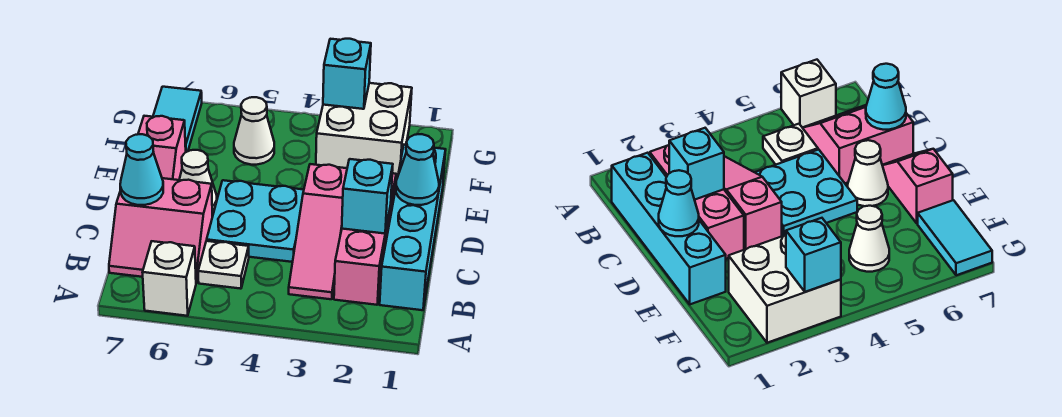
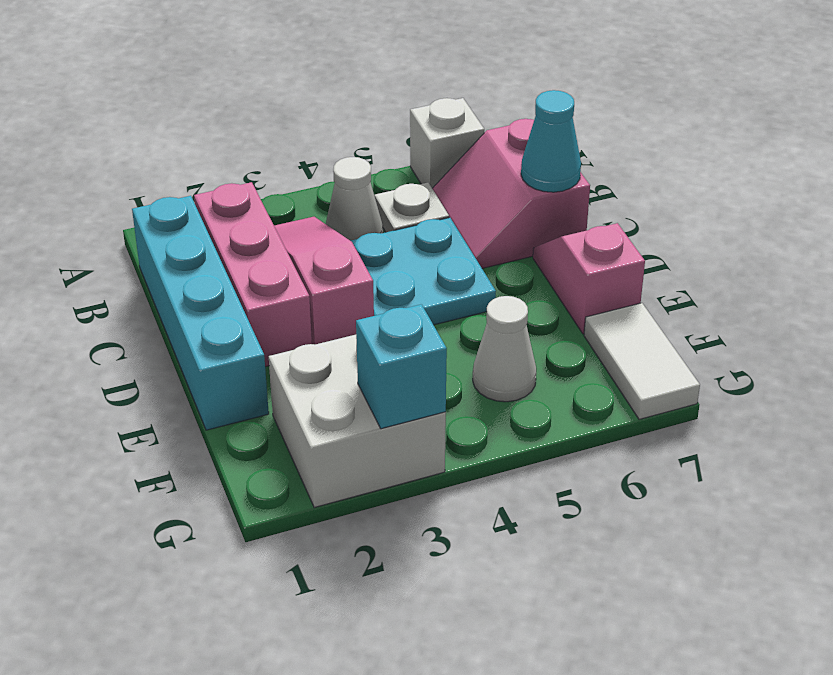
pink 2x2 slope [109,178,212,283] -> pink 2x2 slope turned to [432,119,590,268]
cyan 1x1 brick [342,159,393,234] -> none
cyan 1x1 cone [396,134,439,205] -> none
white 1x1 cone [179,150,217,213] -> white 1x1 cone moved to [326,157,383,241]
cyan 1x2 tile [153,87,202,152] -> white 1x2 tile [584,303,700,419]

